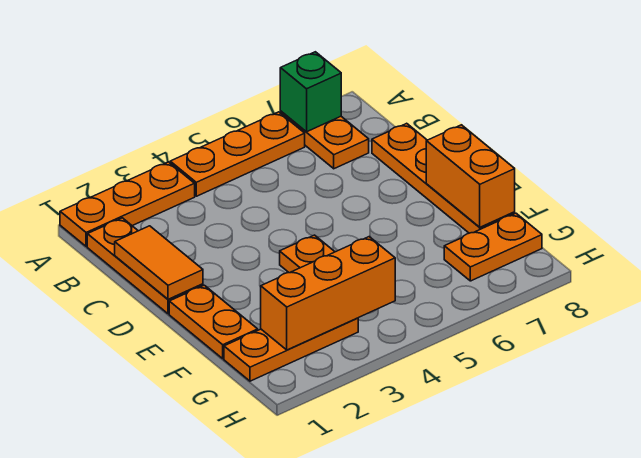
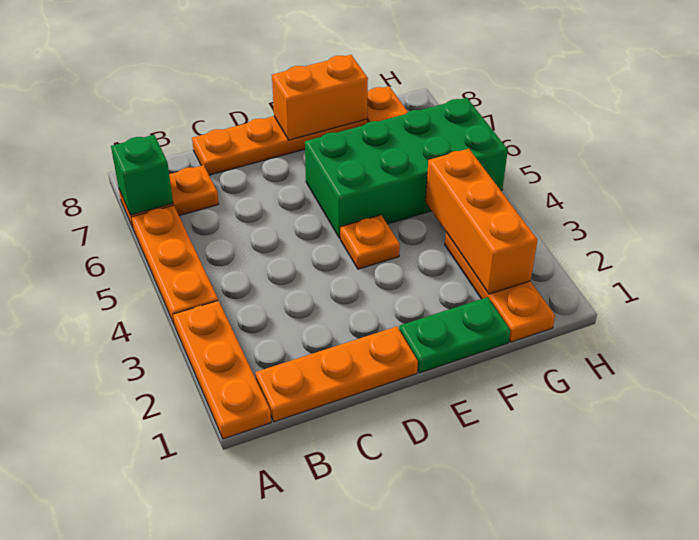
orange 1x2 tile [115,226,203,300] -> none
orange 1x2 plate [169,285,258,359] -> green 1x2 plate [399,297,510,373]
none -> green 2x4 brick [305,98,508,238]

